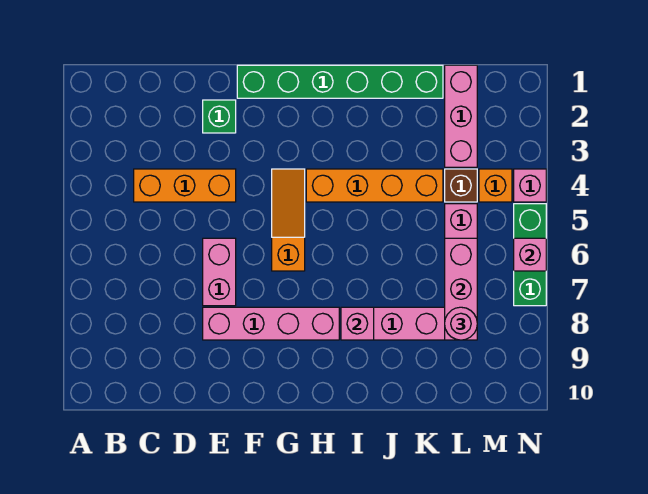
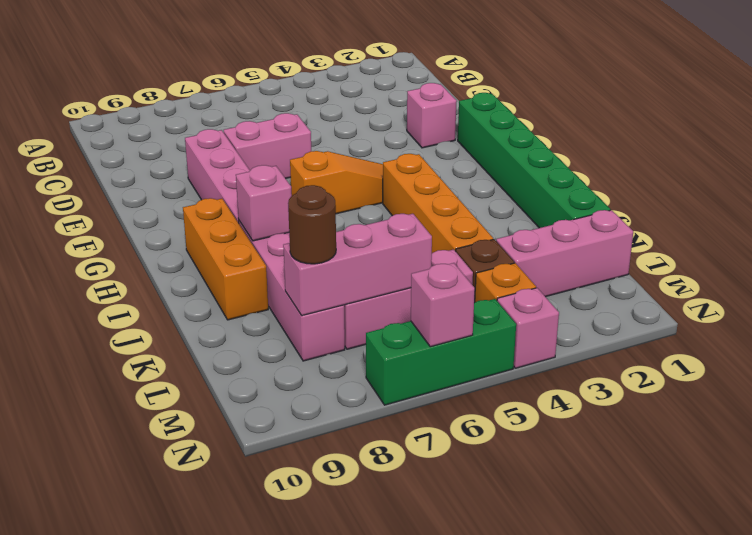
orange 1x3 brick [134,169,236,202] -> orange 1x3 brick moved to [183,198,268,320]
green 1x1 brick [203,100,236,133] -> pink 1x1 brick [407,83,457,148]
pink 1x1 round brick [445,307,477,340] -> brown 1x1 round brick [288,185,336,264]

